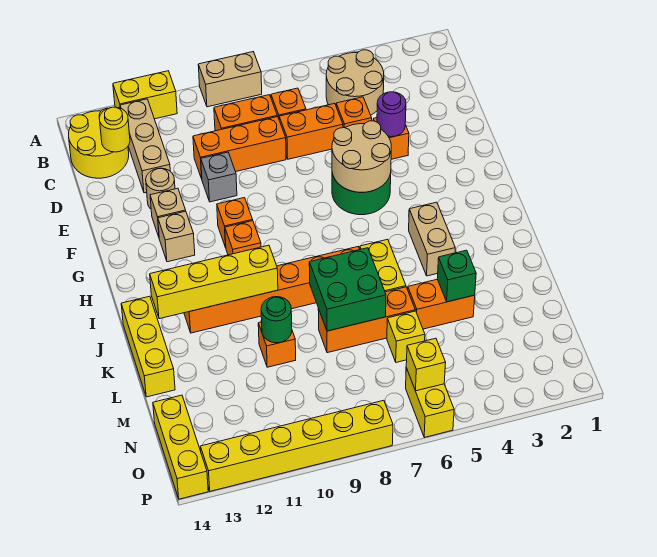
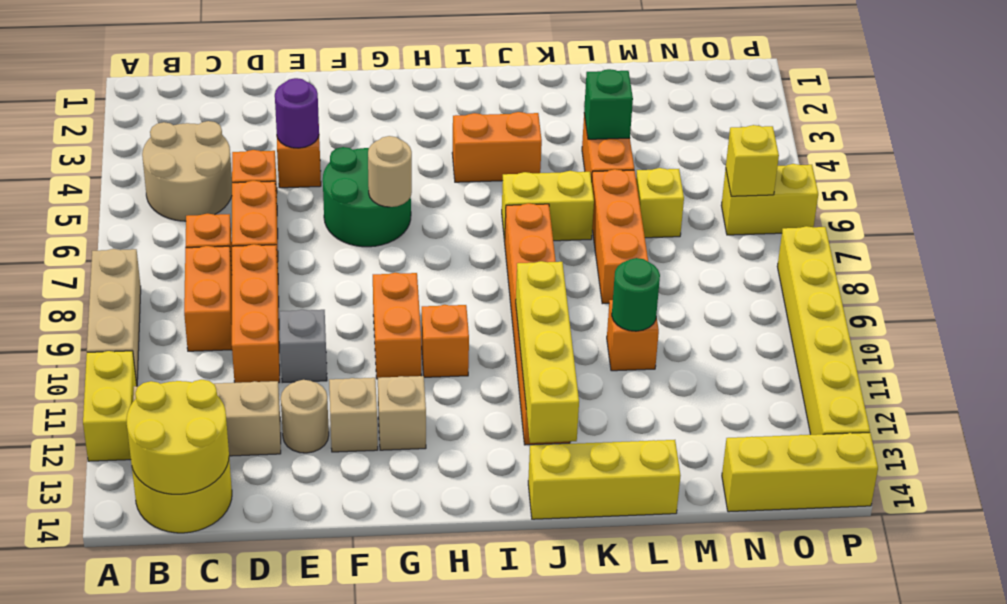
tan 1x2 brick [198,52,262,107] -> tan 1x3 brick [87,249,141,383]
yellow 1x1 round brick [99,107,130,152] -> yellow 2x2 round brick [126,380,229,494]
tan 2x2 round brick [332,121,391,192] -> tan 1x1 round brick [368,136,412,207]
orange 1x1 brick [217,198,253,248] -> orange 1x2 brick [373,273,421,379]
tan 1x2 brick [409,202,455,276] -> orange 1x2 brick [452,112,542,182]
green 2x2 brick [309,248,386,331] -> none

